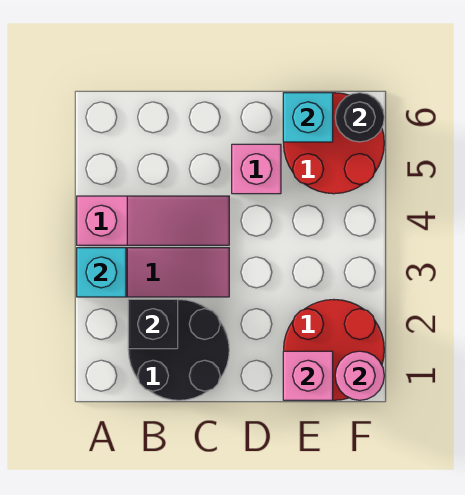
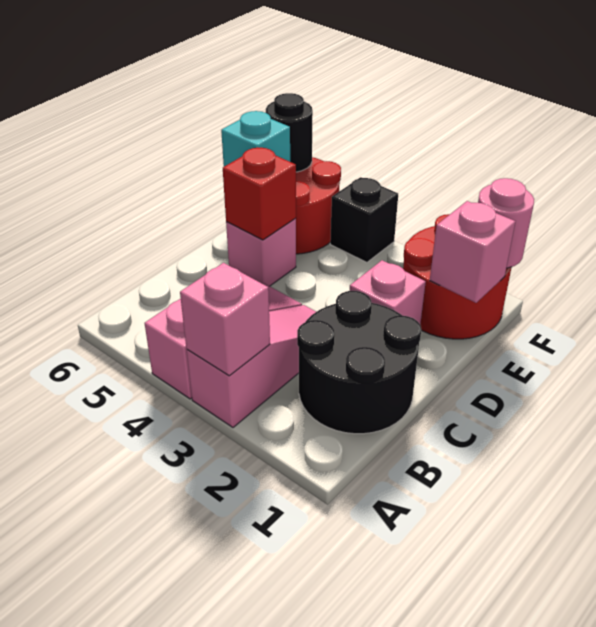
cyan 1x1 brick [77,248,126,297] -> pink 1x1 brick [180,263,270,376]
black 1x1 brick [128,299,178,349] -> black 1x1 brick moved to [330,177,398,262]
none -> pink 1x1 brick [350,260,426,324]
none -> red 1x1 brick [223,148,296,240]

